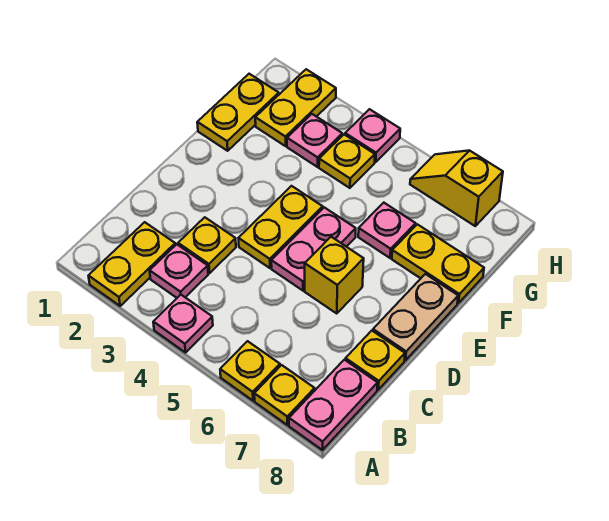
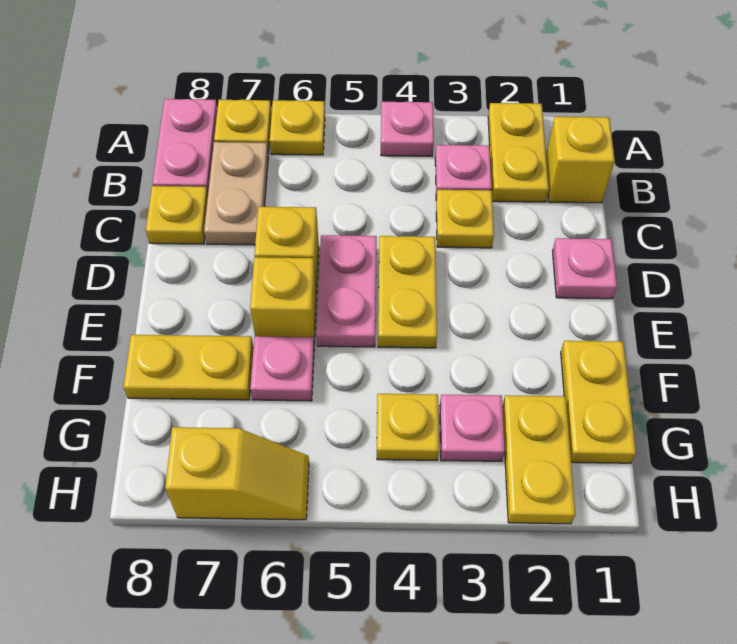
none -> yellow 1x1 brick [546,117,615,203]
tan 1x2 plate [373,274,458,360] -> tan 1x2 plate moved to [204,142,268,245]
none -> yellow 1x1 brick [250,257,317,344]
pink 1x1 plate [345,109,400,162] -> pink 1x1 plate moved to [553,238,617,299]

